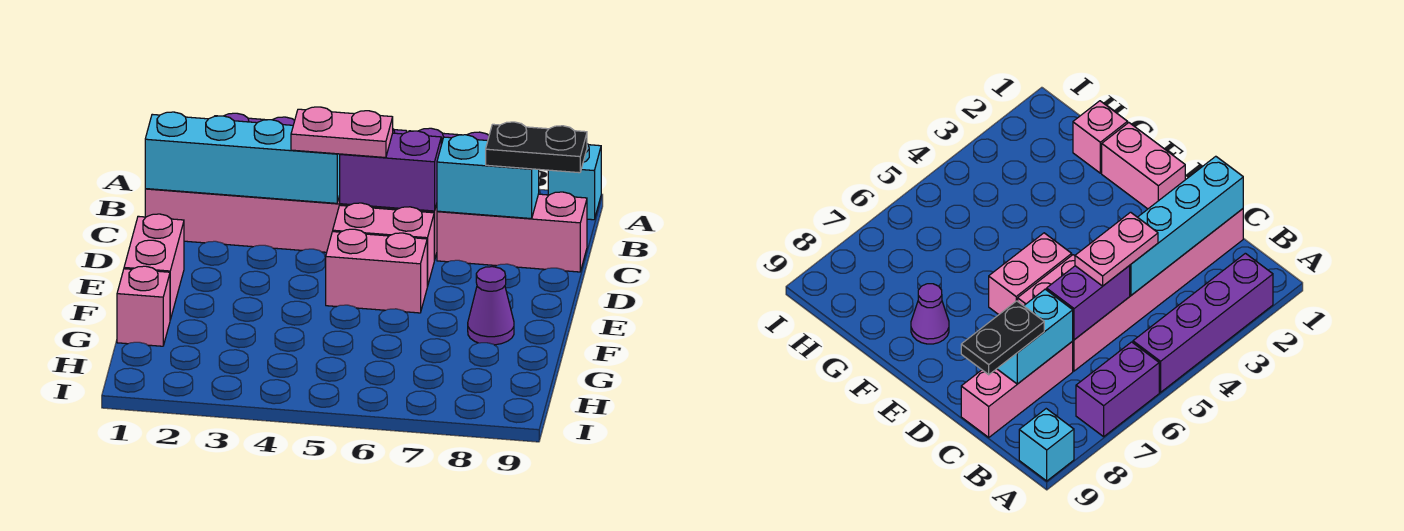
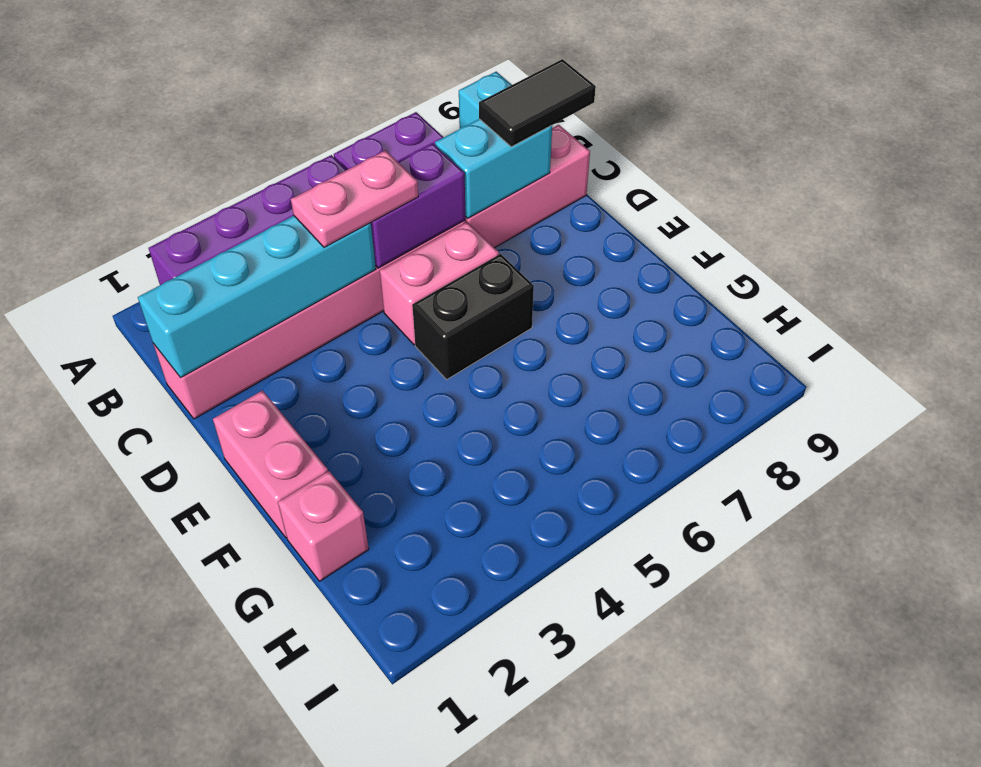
black 1x2 plate [486,122,587,173] -> black 1x2 tile [479,59,596,147]
pink 1x2 brick [326,229,427,313] -> black 1x2 brick [412,254,534,379]
purple 1x1 cone [468,267,514,345] -> none

